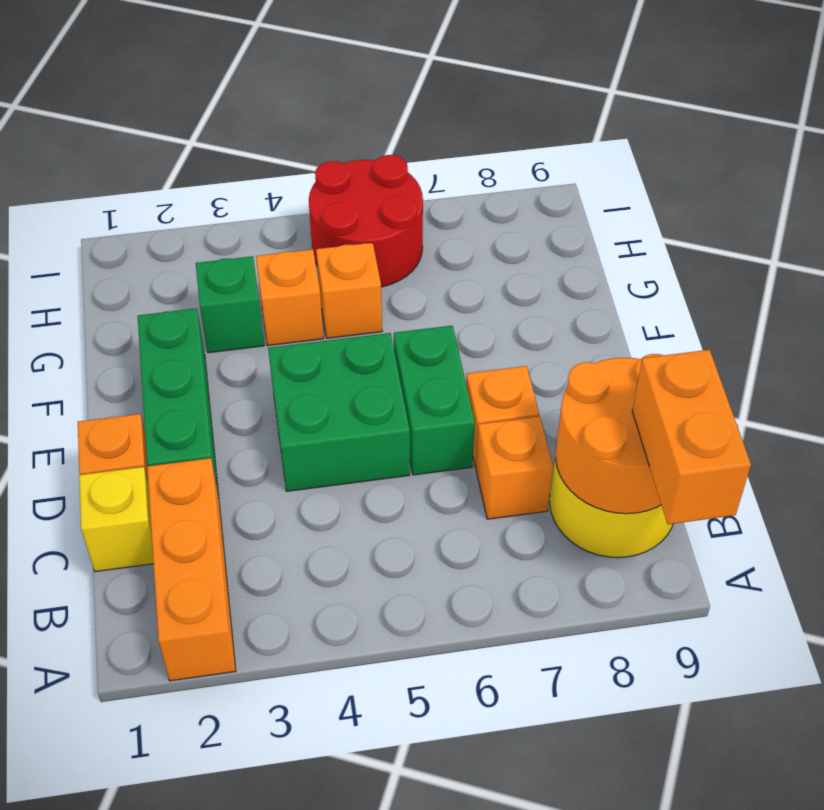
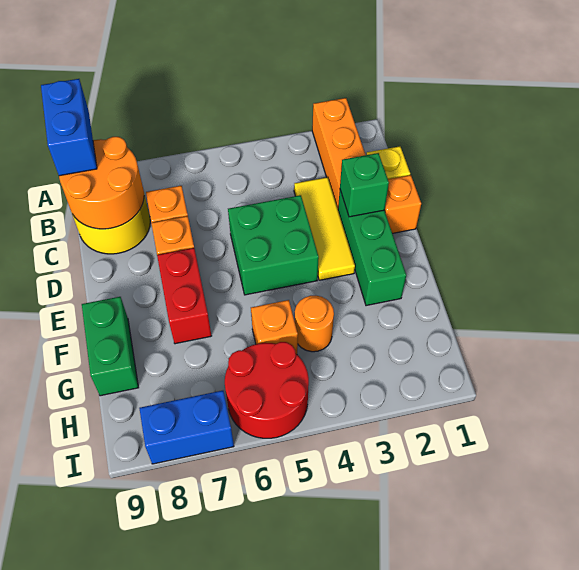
orange 1x2 brick [632,350,751,524] -> blue 1x2 brick [41,79,97,176]
none -> yellow 1x3 tile [294,177,355,280]
green 1x2 brick [394,326,475,475] -> green 1x2 brick moved to [82,297,138,396]
none -> red 1x2 brick [157,248,211,344]
green 1x1 brick [196,256,264,353] -> green 1x1 brick moved to [340,153,389,217]
orange 1x1 brick [256,249,323,346] -> orange 1x1 round brick [295,296,334,352]
none -> blue 1x2 brick [139,391,234,464]

